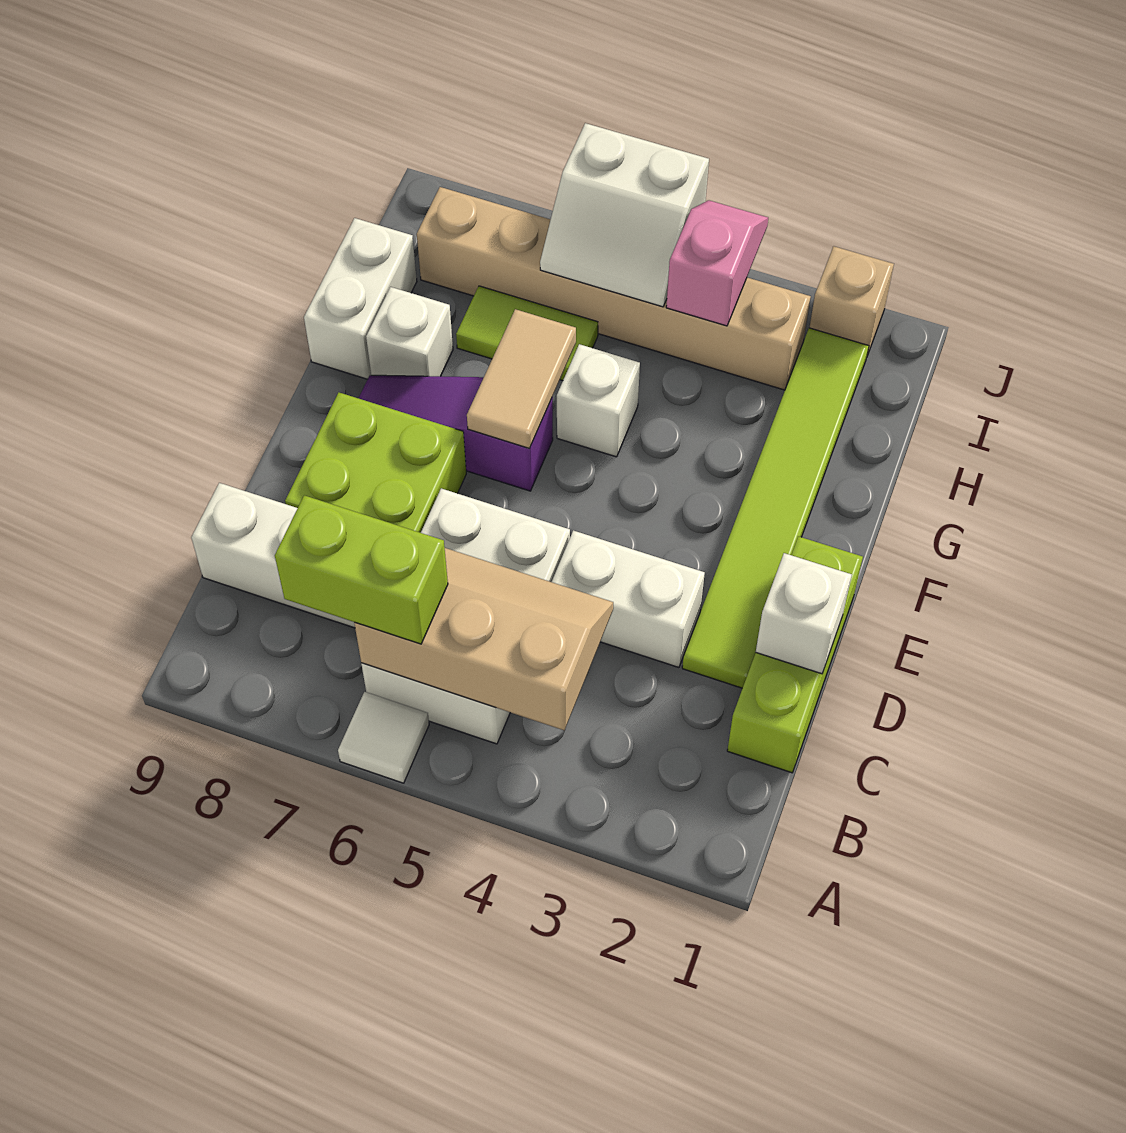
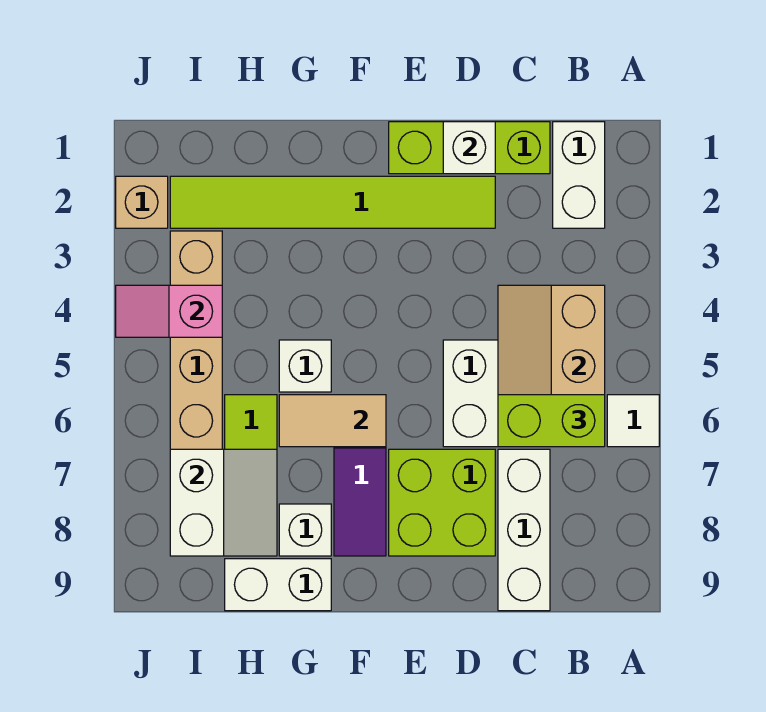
lime 1x2 brick [275,495,448,644] -> lime 1x2 brick turned to [498,395,605,447]
white 1x2 brick [552,530,705,667] -> white 1x2 brick moved to [553,122,605,228]
white 2x2 slope [540,123,709,307] -> white 2x2 slope moved to [170,449,277,556]

